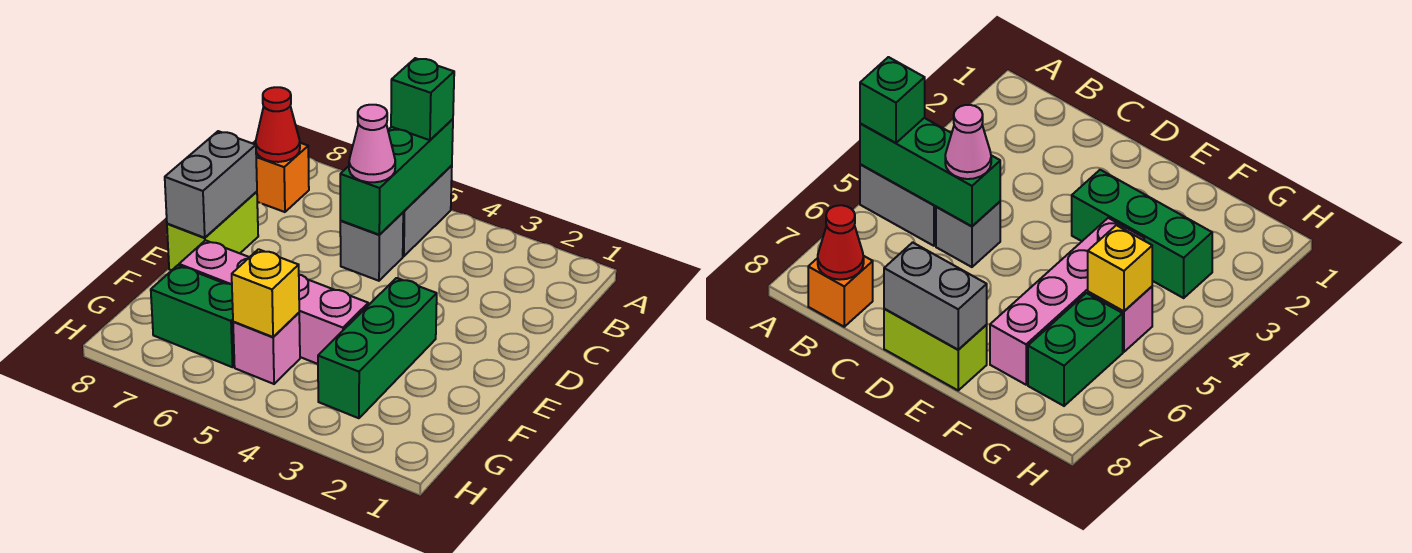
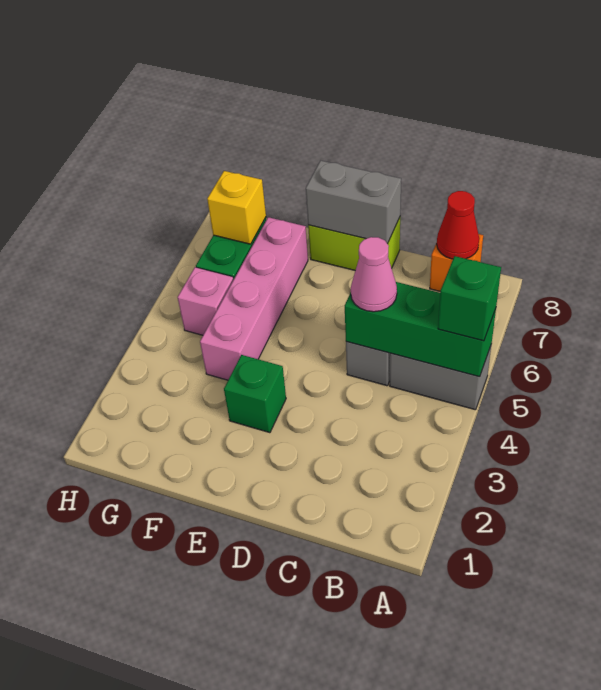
green 1x3 brick [318,278,437,418] -> green 1x1 brick [224,355,286,433]
yellow 1x1 brick [232,249,299,337] -> yellow 1x1 brick moved to [207,171,266,244]

